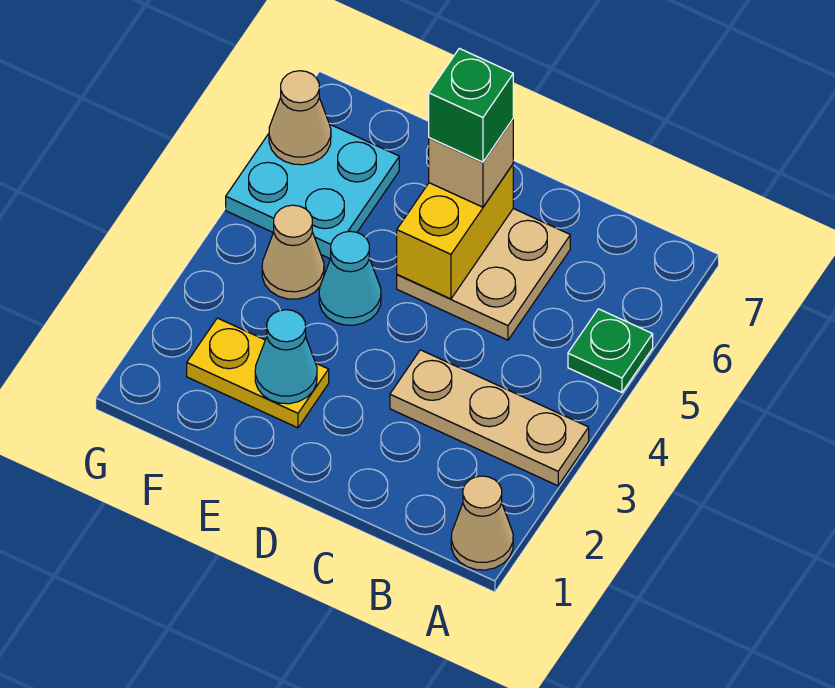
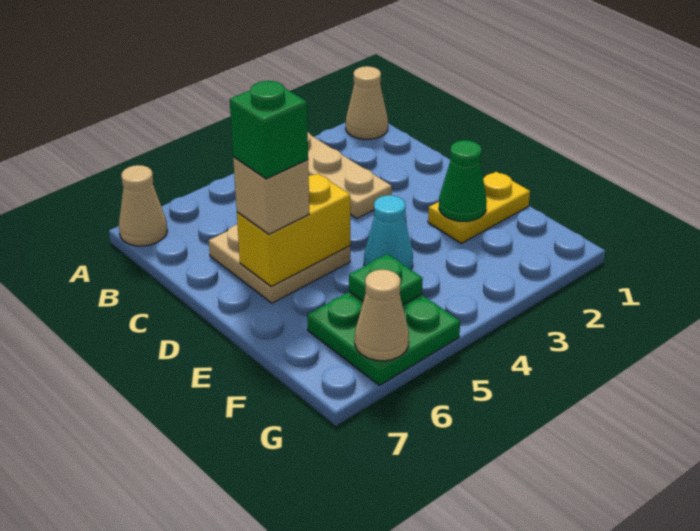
green 1x1 plate [568,309,653,392] -> green 1x1 plate moved to [349,254,423,305]
yellow 1x2 plate [187,318,329,428] -> yellow 1x2 plate turned to [428,172,530,243]
cyan 1x1 cone [255,310,317,404] -> green 1x1 cone [439,140,487,221]
tan 1x1 cone [262,205,324,299] -> tan 1x1 cone moved to [119,165,167,246]
cyan 2x2 plate [226,124,399,259] -> green 2x2 plate [307,292,460,385]

